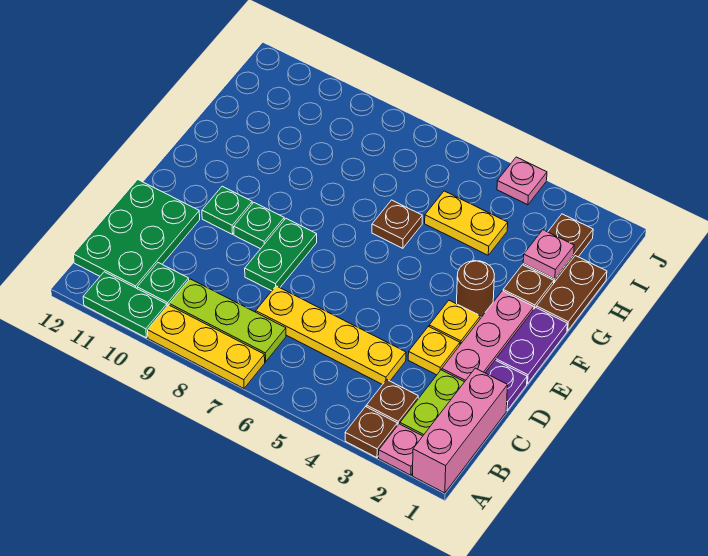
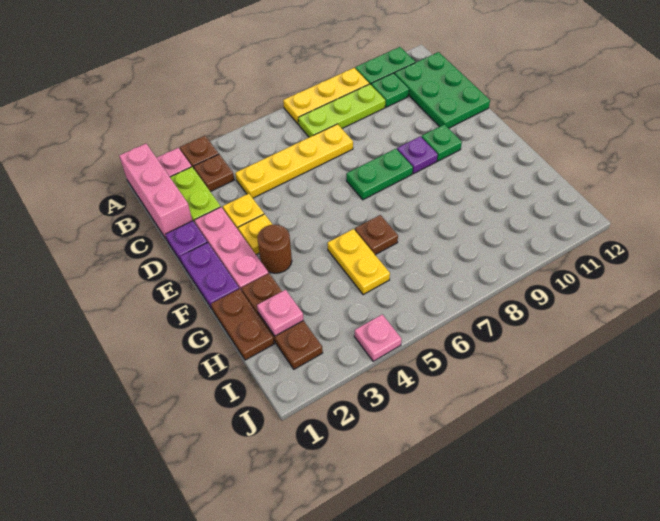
green 1x2 plate [245,219,317,291] -> green 1x2 plate turned to [346,149,413,200]
green 1x1 plate [234,203,284,249] -> purple 1x1 plate [397,136,438,174]
yellow 1x2 plate [425,191,508,255] -> yellow 1x2 plate turned to [327,229,390,295]

